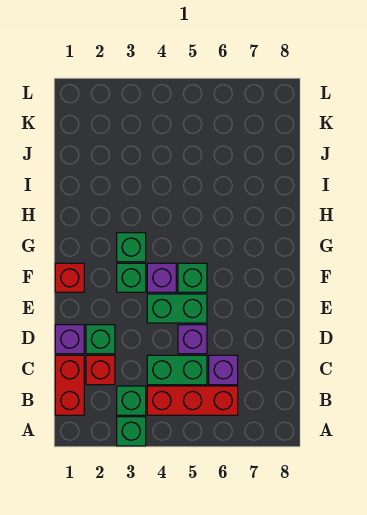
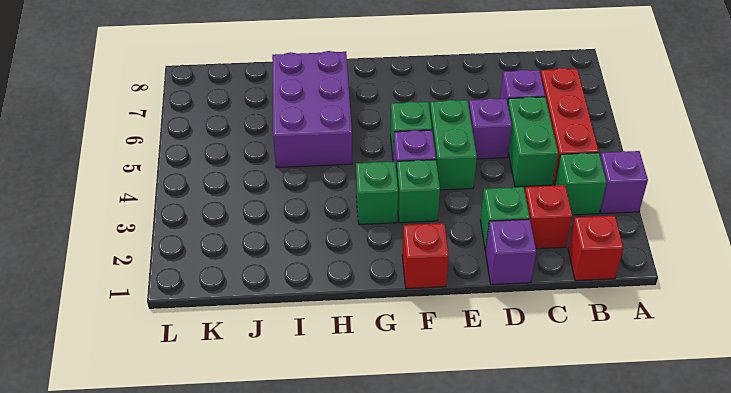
green 1x1 brick [117,417,146,446] -> purple 1x1 brick [600,151,648,214]
red 1x2 brick [55,355,84,415] -> red 1x1 brick [568,216,623,281]
none -> purple 2x3 brick [272,51,352,168]

